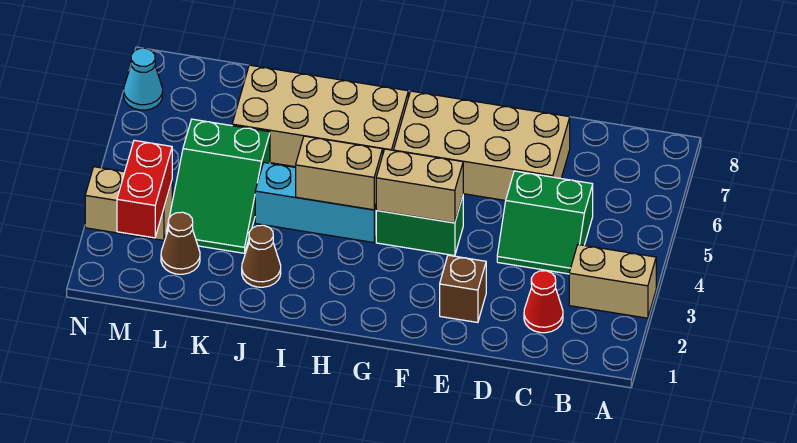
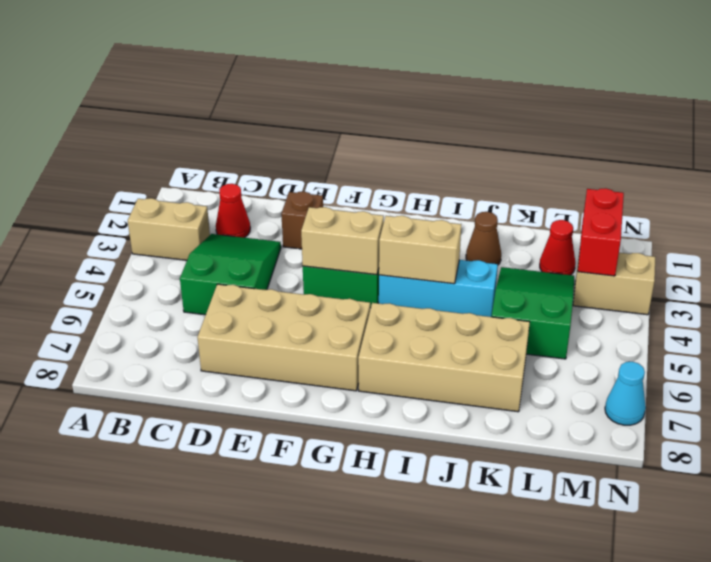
green 2x2 slope [497,171,593,274] -> green 2x3 slope [180,234,281,315]
brown 1x1 cone [161,212,200,274] -> red 1x1 cone [540,220,575,275]

